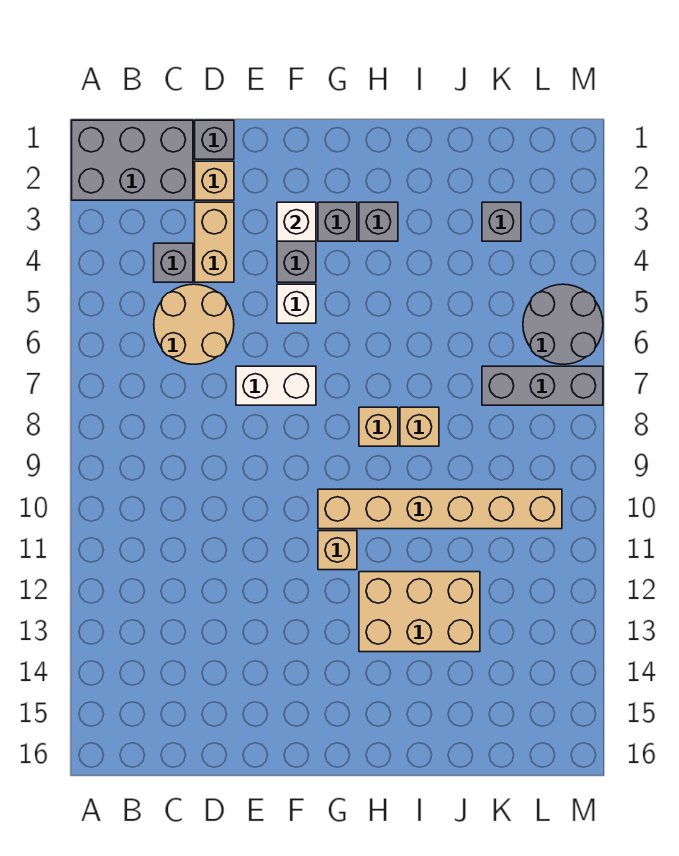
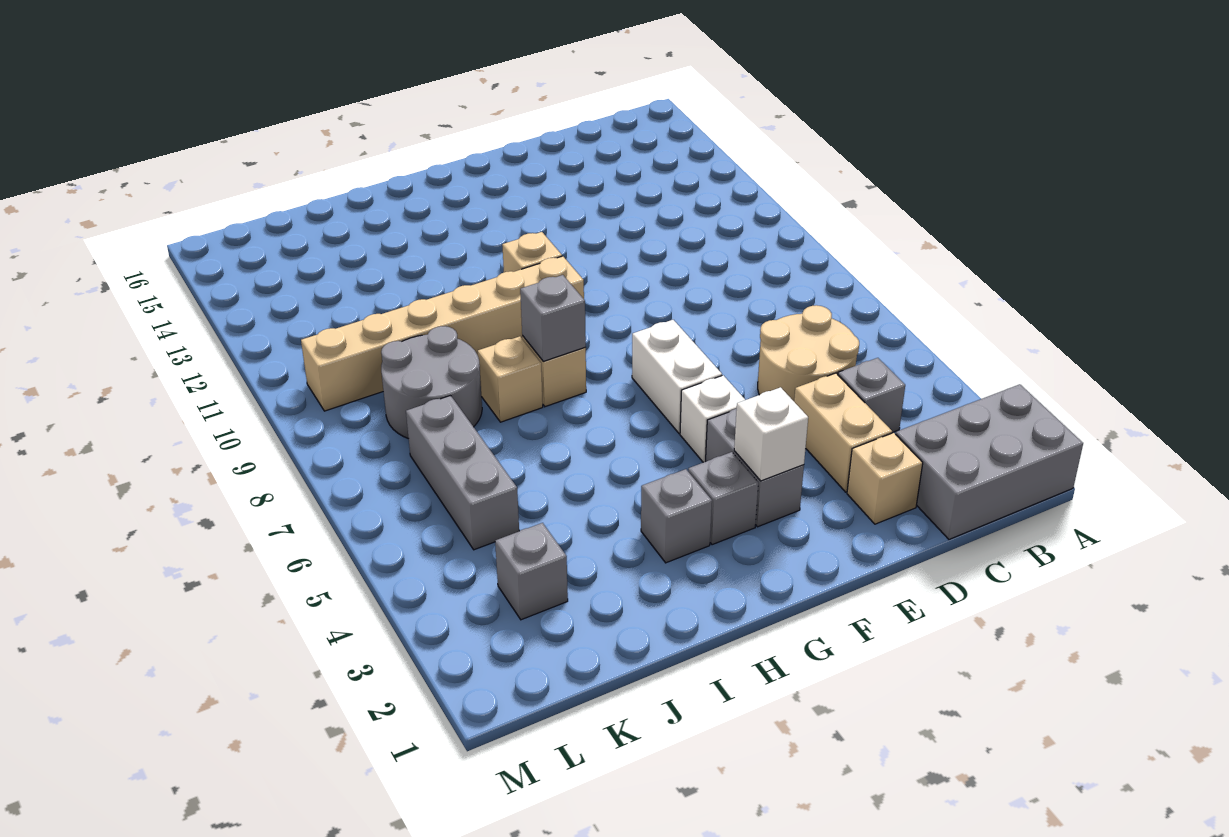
grey 1x1 brick [195,120,234,159] -> grey 1x1 brick moved to [520,275,586,361]
white 1x2 brick [236,366,316,405] -> white 1x2 brick turned to [632,320,722,433]
tan 2x3 brick [359,572,480,652] -> none
grey 1x3 brick [482,366,603,405] -> grey 1x3 brick turned to [406,396,519,550]
grey 2x2 round brick [523,284,603,364] -> grey 2x2 round brick moved to [381,326,482,439]

